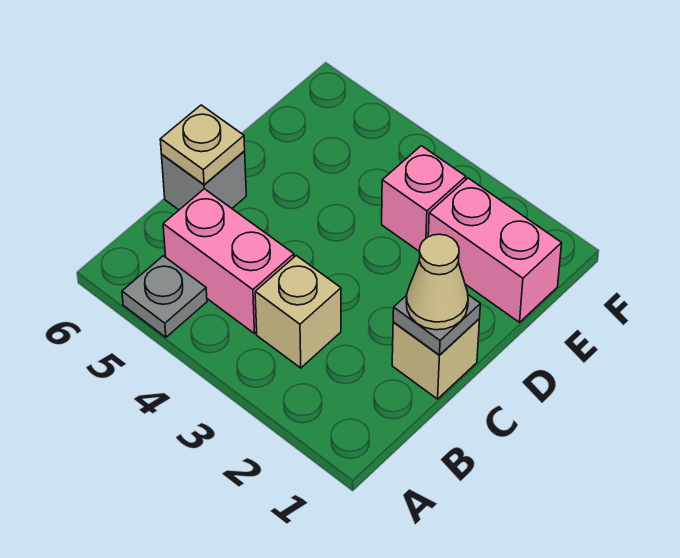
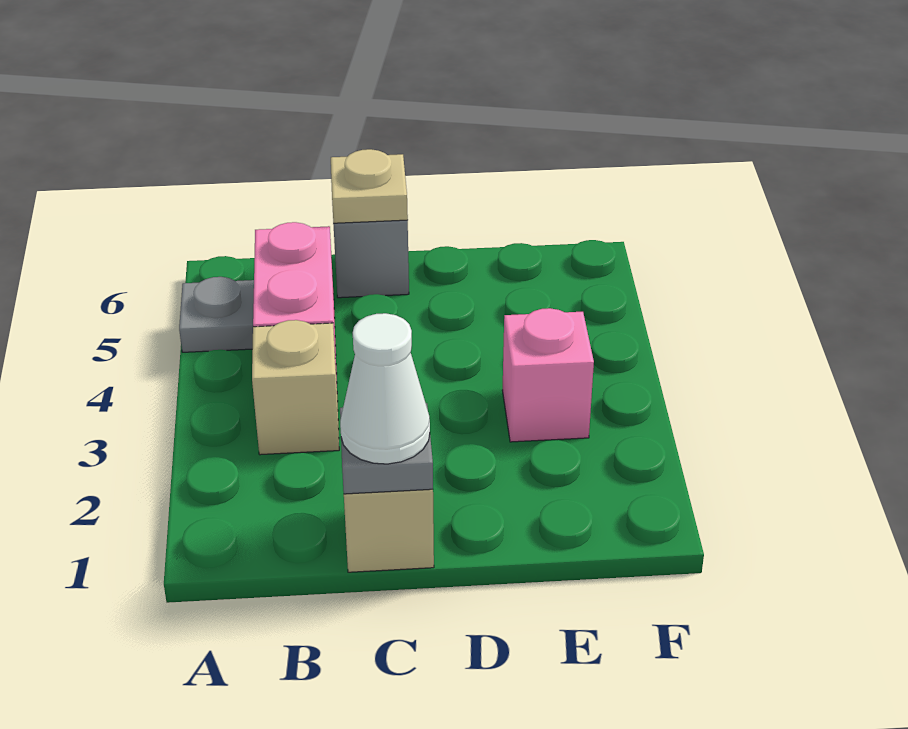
tan 1x1 cone [406,234,468,330] -> white 1x1 cone [340,313,430,464]
pink 1x2 brick [428,178,562,322] -> none

